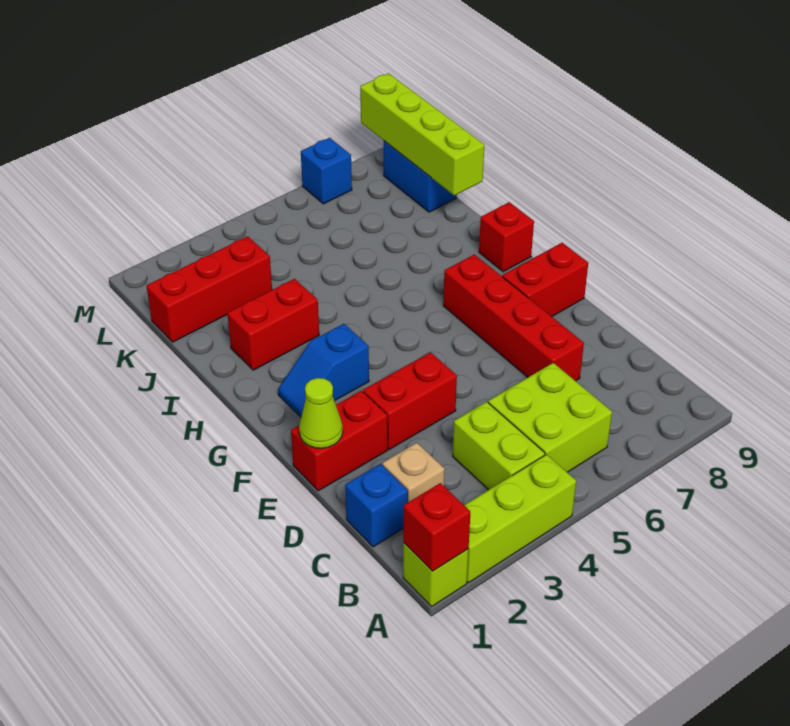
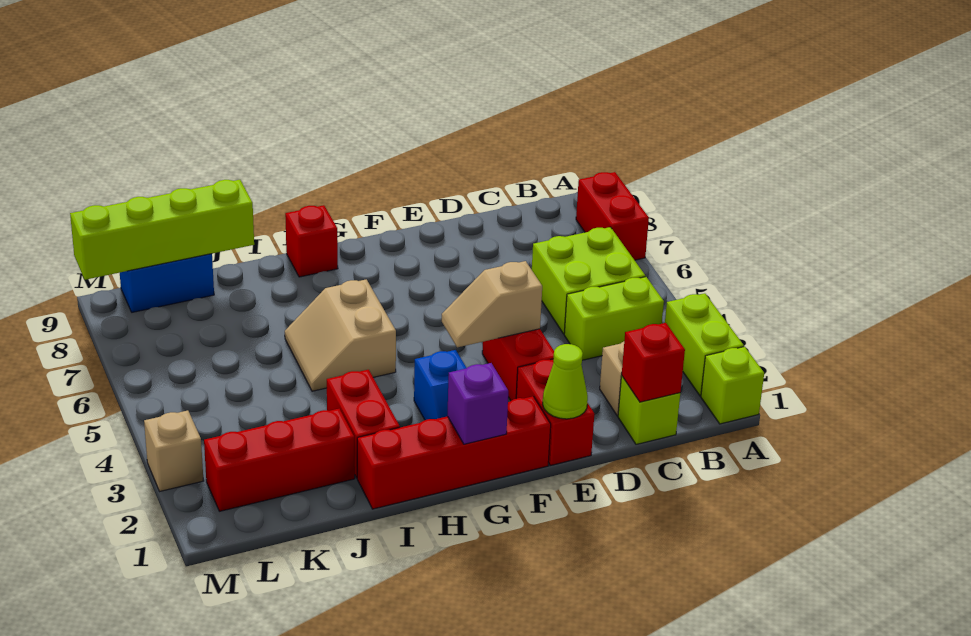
red 1x1 brick [403,483,470,571] -> red 1x1 brick moved to [622,323,685,402]
lime 1x3 brick [464,454,576,583] -> lime 1x2 brick [665,293,744,396]
blue 1x1 brick [345,464,408,547] -> lime 1x1 brick [618,376,680,444]
red 1x4 brick [443,254,584,381] -> red 1x4 brick moved to [357,396,551,509]
none -> tan 1x2 slope [442,261,542,347]
red 1x2 brick [502,243,588,317] -> red 1x2 brick moved to [576,172,649,260]
none -> purple 1x1 brick [447,363,508,444]
none -> tan 2x2 slope [285,279,396,391]
red 1x3 brick [147,236,272,342] -> red 1x3 brick turned to [204,409,355,511]
none -> tan 1x1 brick [144,410,204,491]
blue 1x1 brick [301,138,352,204] -> none

